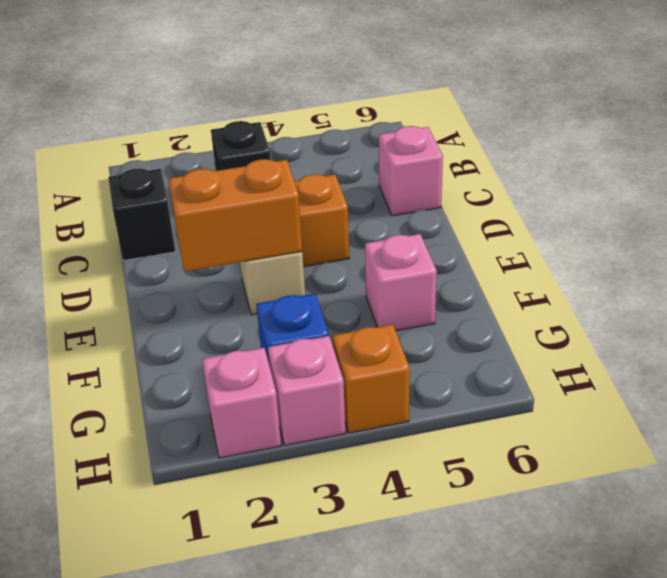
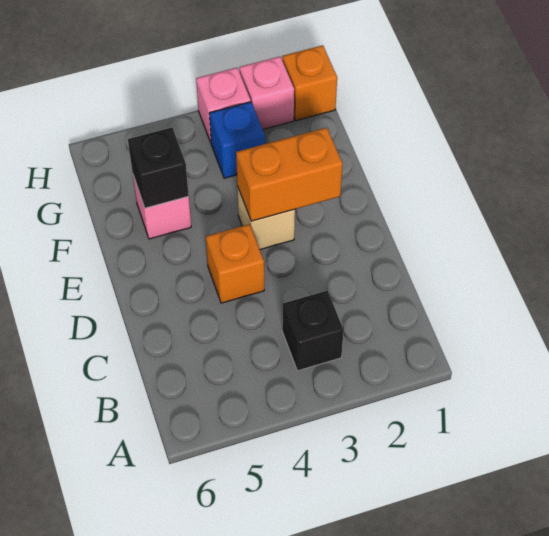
black 1x1 brick [108,168,175,261] -> black 1x1 brick moved to [128,127,189,208]
pink 1x1 brick [379,126,443,216] -> none
orange 1x1 brick [332,325,410,433] -> orange 1x1 brick moved to [282,45,337,121]

